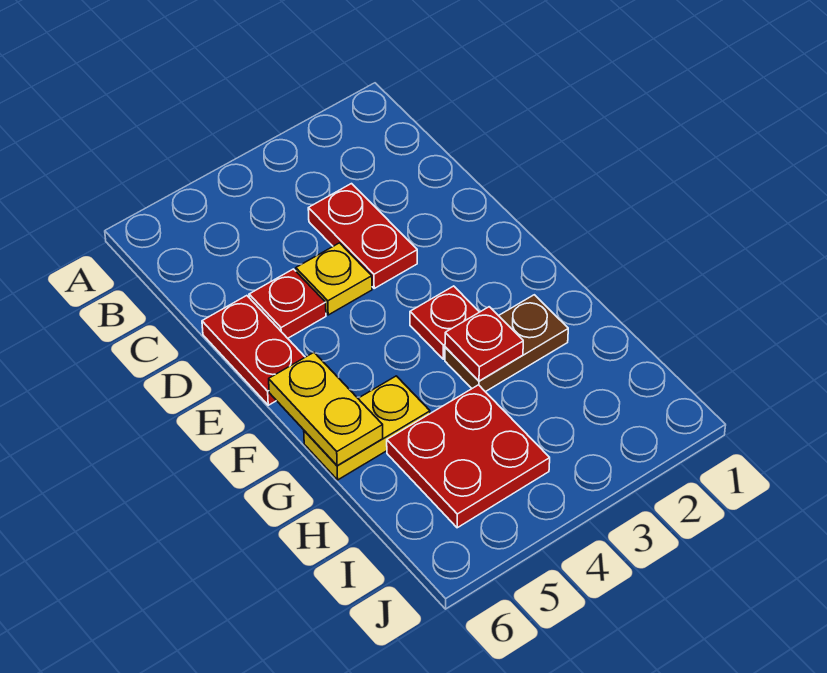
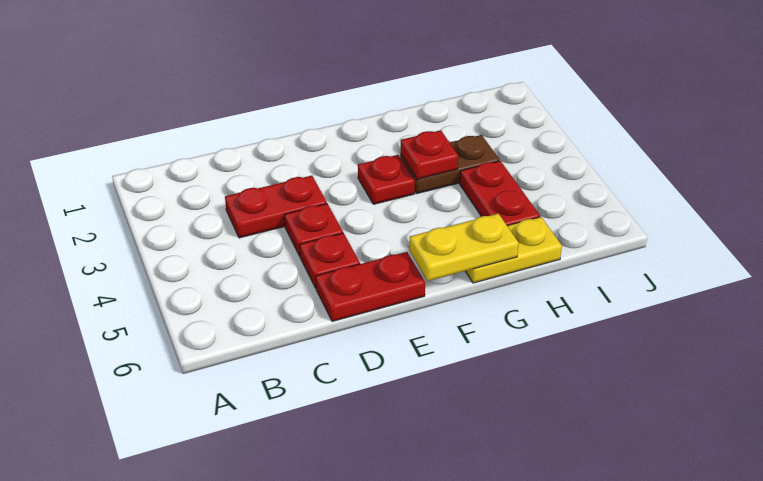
yellow 1x1 plate [296,243,372,315] -> red 1x1 plate [284,204,343,256]
brown 1x2 plate [445,295,568,392] -> brown 1x2 plate turned to [400,135,500,193]
yellow 1x2 plate [304,376,430,480] -> yellow 1x2 plate turned to [466,217,562,283]
red 2x2 plate [387,385,550,528] -> red 1x2 plate [460,161,540,226]

